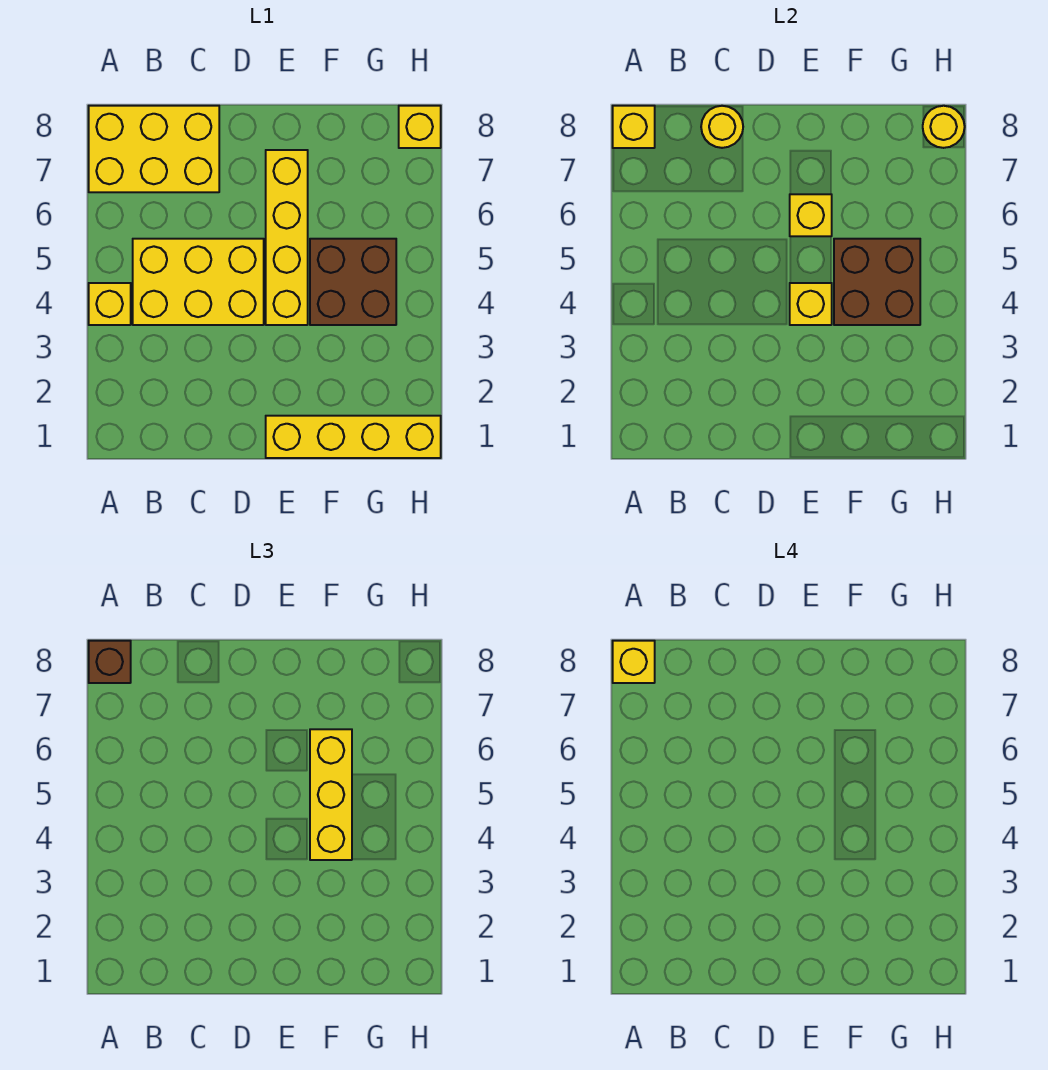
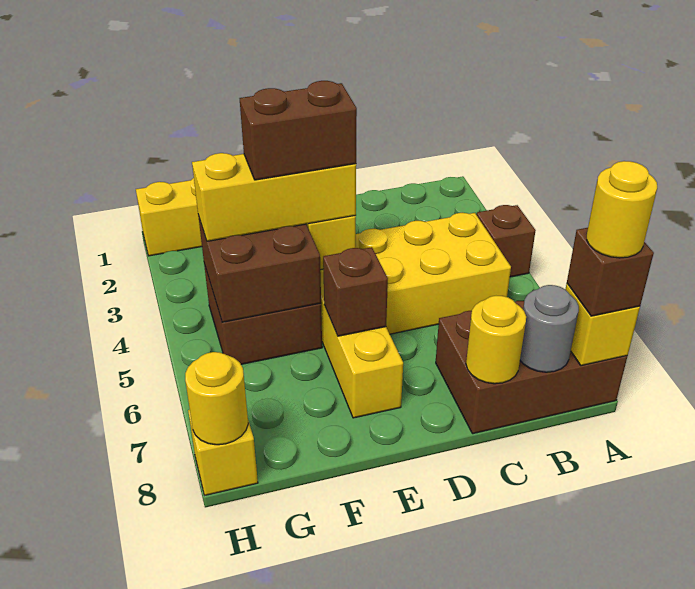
yellow 1x1 brick [89,283,131,325] -> brown 1x1 brick [477,205,536,277]
yellow 2x3 brick [89,106,219,192] -> brown 2x3 brick [436,301,627,434]
yellow 1x1 brick [613,641,655,683] -> yellow 1x1 round brick [587,161,657,258]
none -> grey 1x1 round brick [520,285,579,372]
none -> brown 1x2 brick [240,81,357,180]
yellow 1x1 brick [790,194,832,236] -> brown 1x1 brick [323,247,388,336]
yellow 1x3 brick [310,729,352,860] -> yellow 1x3 brick turned to [192,153,356,241]

